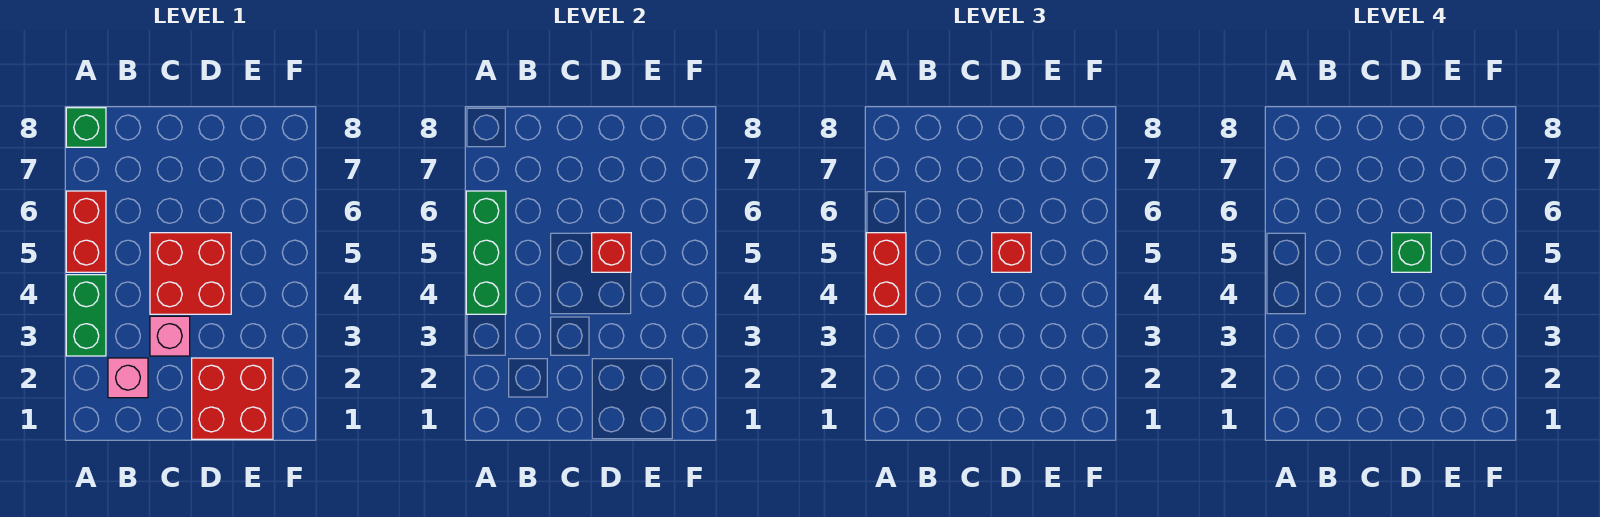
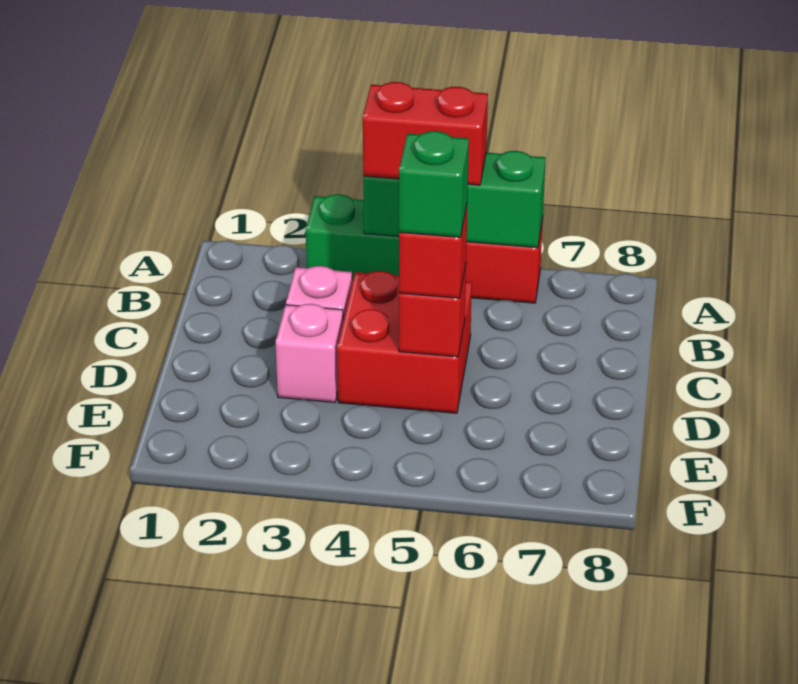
green 1x1 brick [66,108,106,147] -> none
pink 1x1 brick [108,358,148,398] -> pink 1x1 brick moved to [276,304,343,403]
red 2x2 brick [192,358,273,439] -> none

